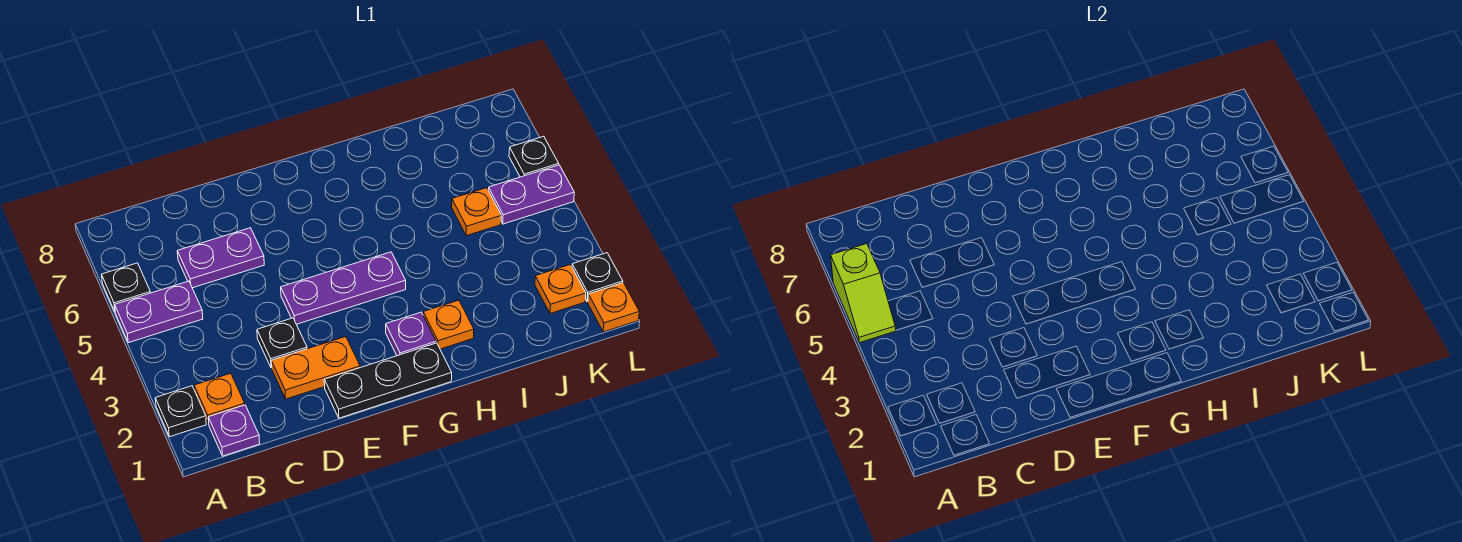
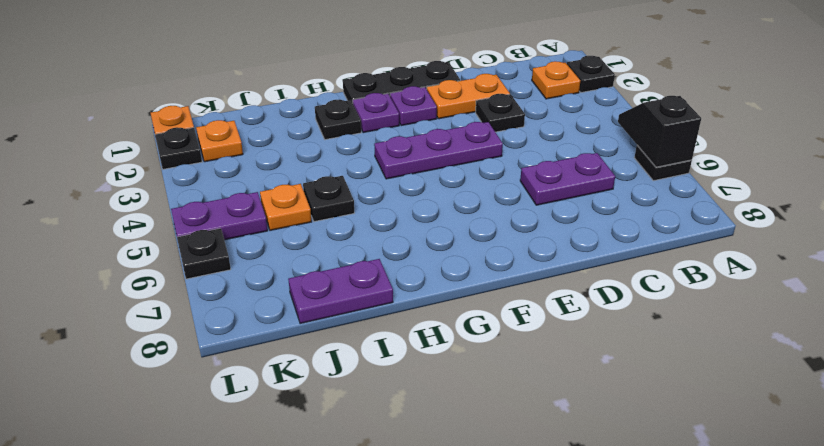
purple 1x2 plate [115,281,203,343] -> purple 1x2 plate moved to [288,259,393,324]
lime 1x2 slope [831,244,896,343] -> black 1x2 slope [618,96,701,167]
purple 1x1 plate [208,405,260,456] -> purple 1x1 plate moved to [390,86,437,126]
orange 1x1 plate [423,300,474,349] -> black 1x1 plate [315,99,361,140]
none -> black 1x1 plate [303,176,354,222]

